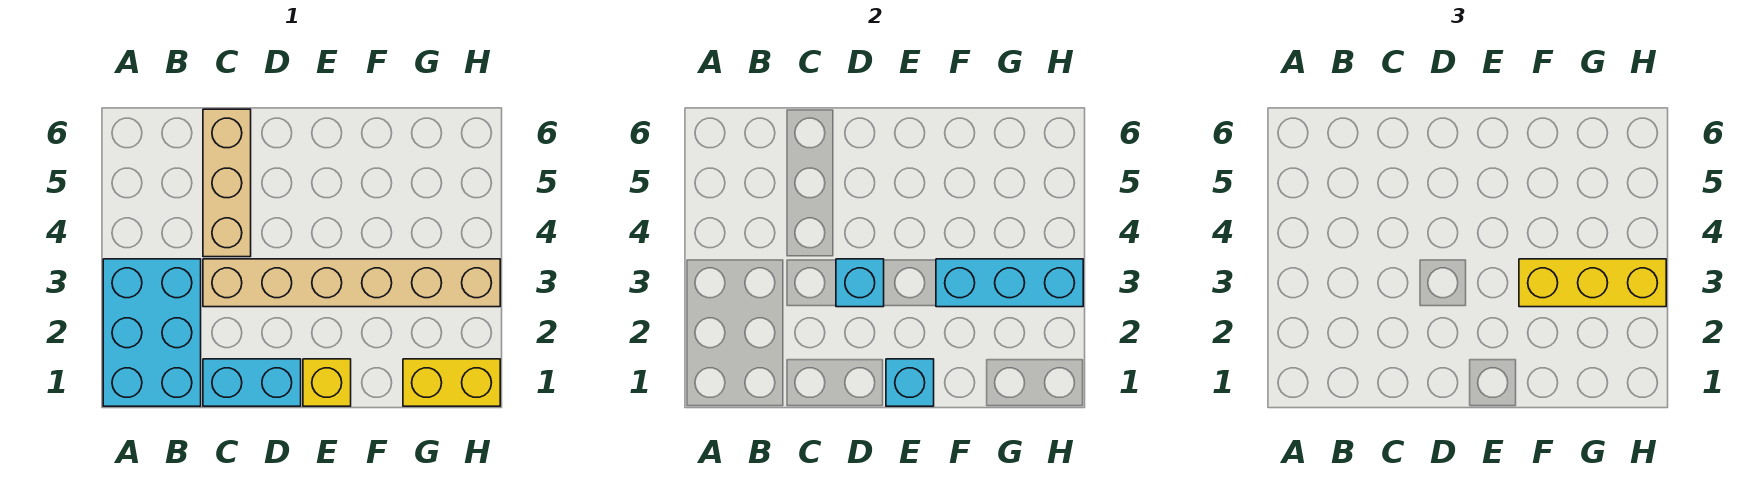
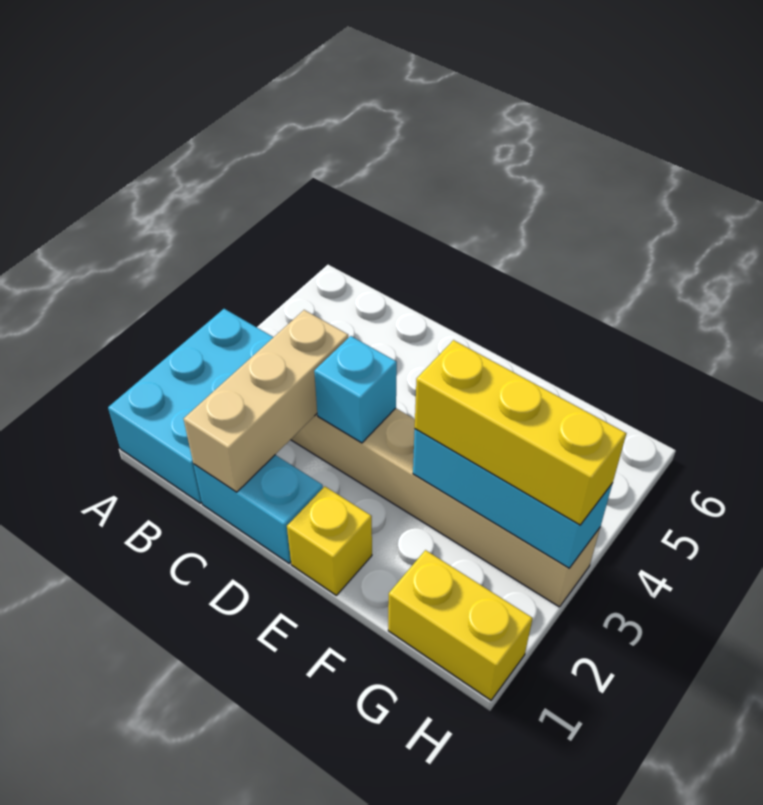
tan 1x3 brick [203,109,251,257] -> tan 1x3 brick moved to [184,310,348,492]
cyan 1x1 brick [886,359,934,406] -> none

